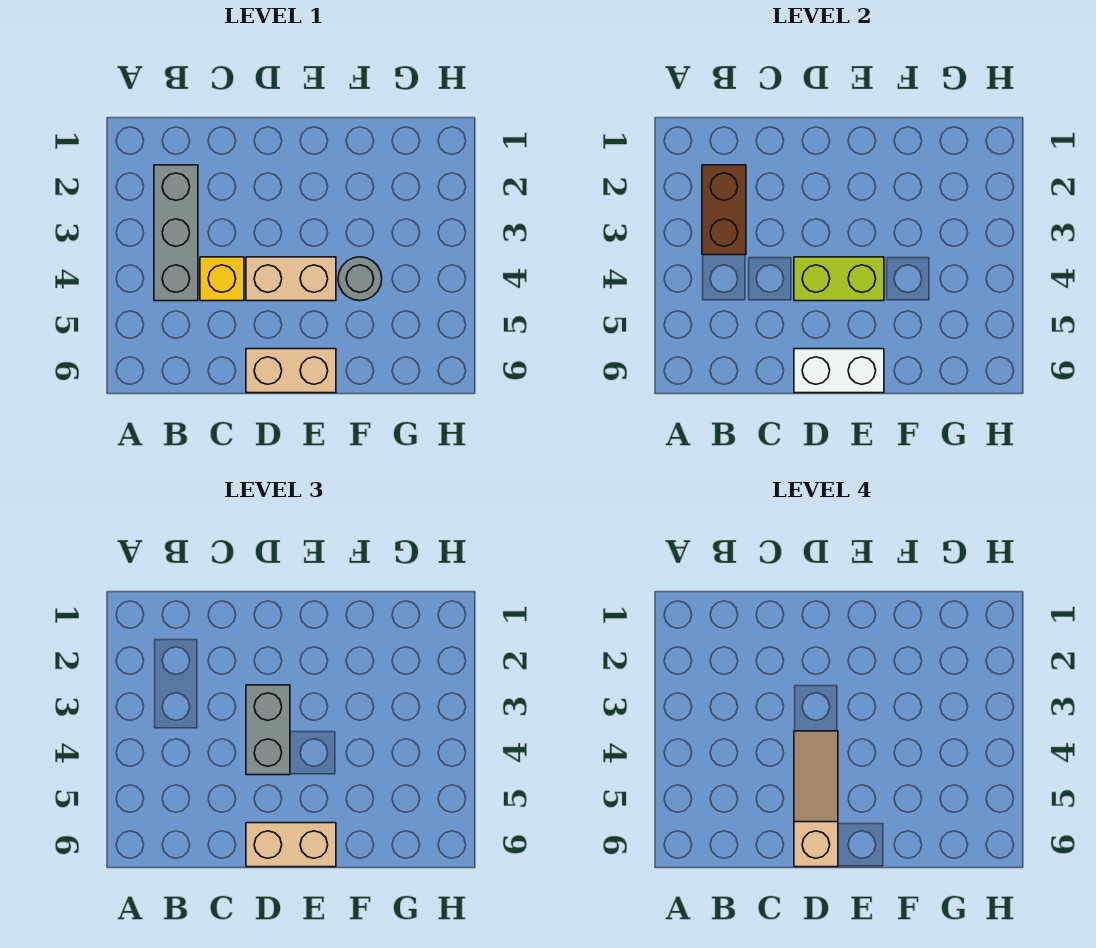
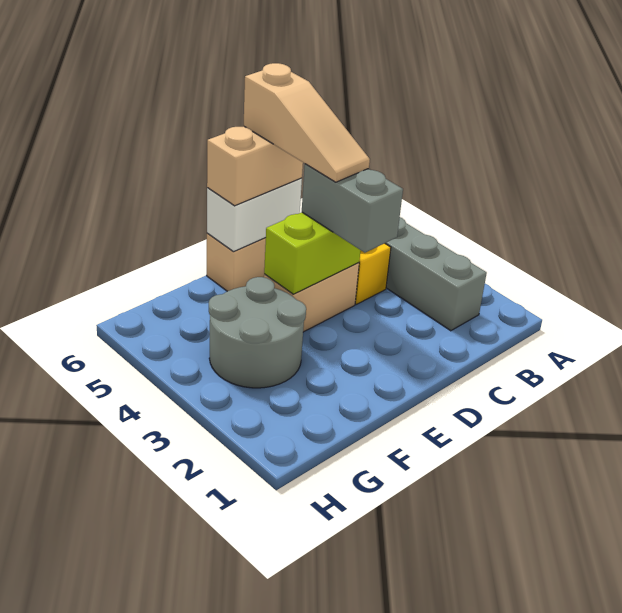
brown 1x2 brick [702,165,746,255] -> none
grey 1x1 round brick [338,257,382,301] -> grey 2x2 round brick [209,277,306,388]

